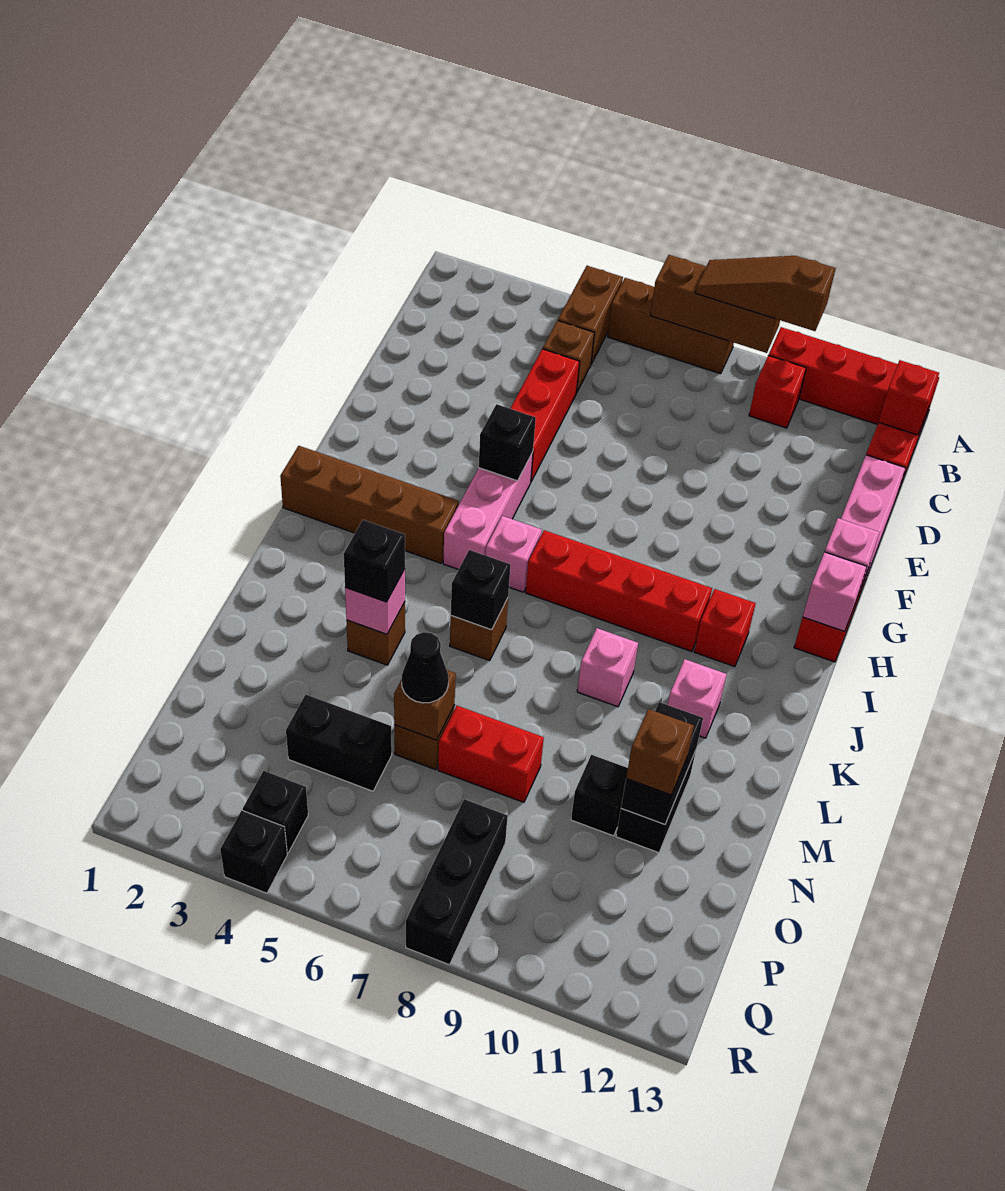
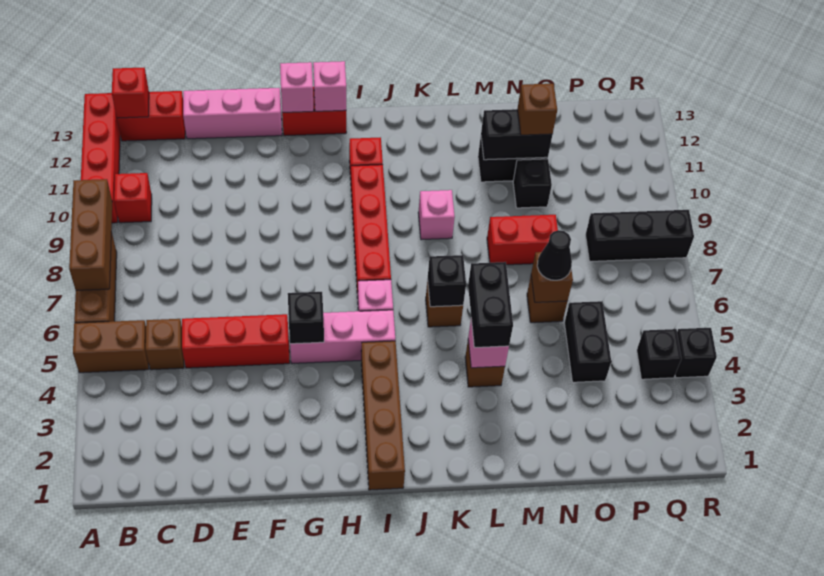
brown 1x3 slope [695,256,836,331] -> none
pink 1x1 brick [668,659,727,738] -> none
black 1x1 brick [344,520,405,602] -> black 1x2 brick [468,262,513,348]
red 1x2 brick [438,706,544,802] -> red 1x2 brick turned to [487,215,558,265]

